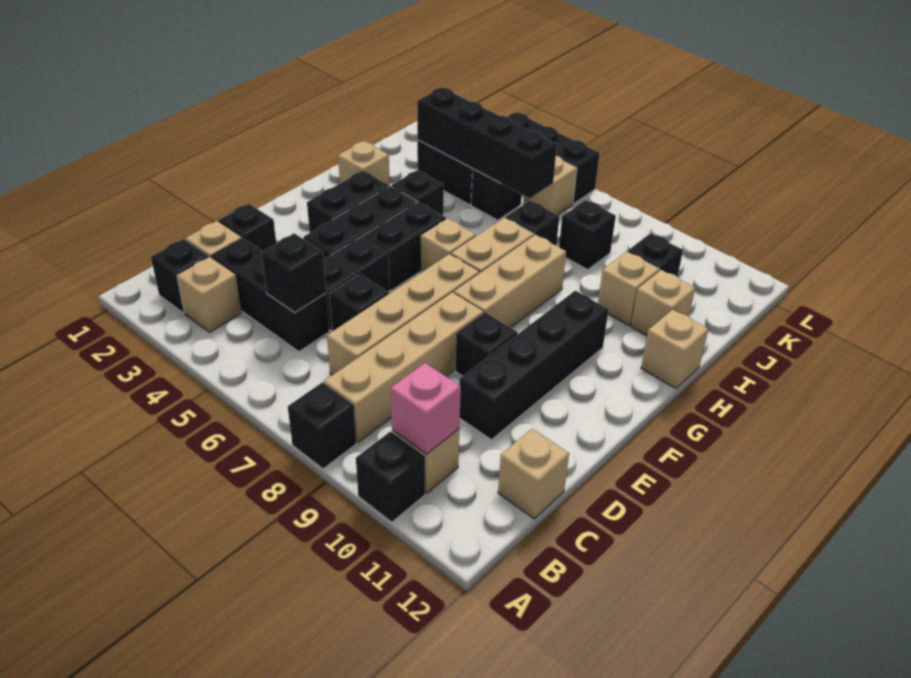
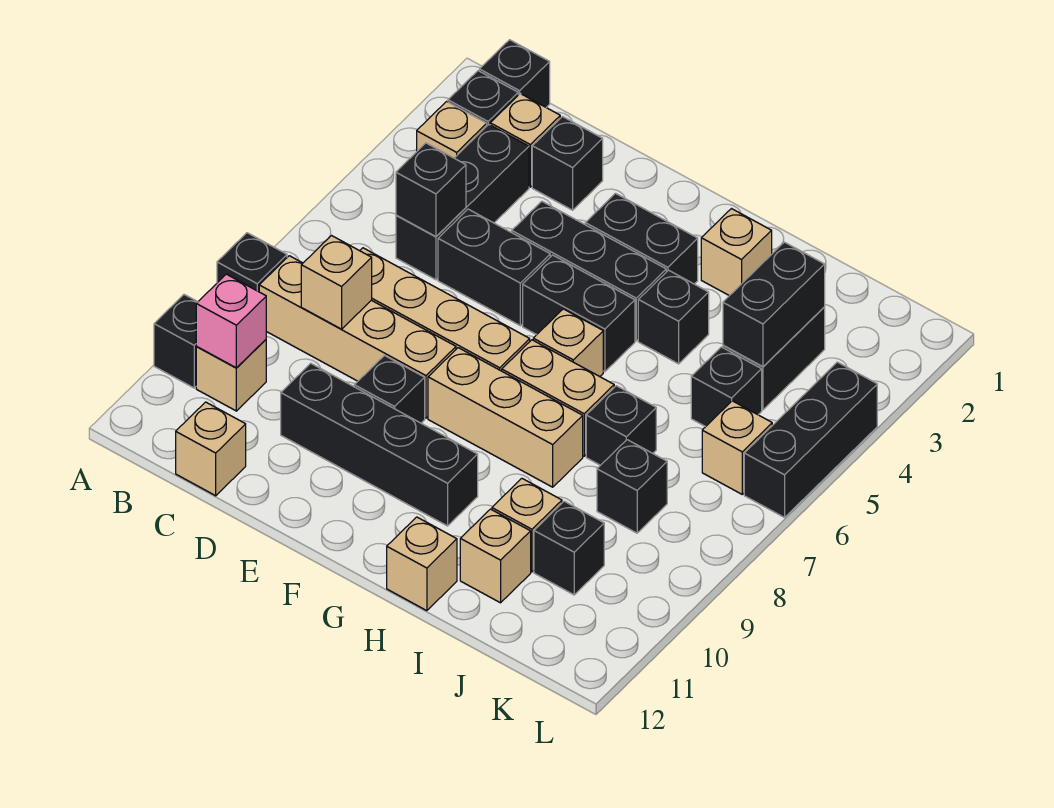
none -> tan 1x1 brick [301,236,372,329]
black 1x1 brick [329,274,389,331] -> black 1x1 brick moved to [479,40,550,107]
black 1x4 brick [417,88,557,198] -> black 1x2 brick [723,242,825,367]

